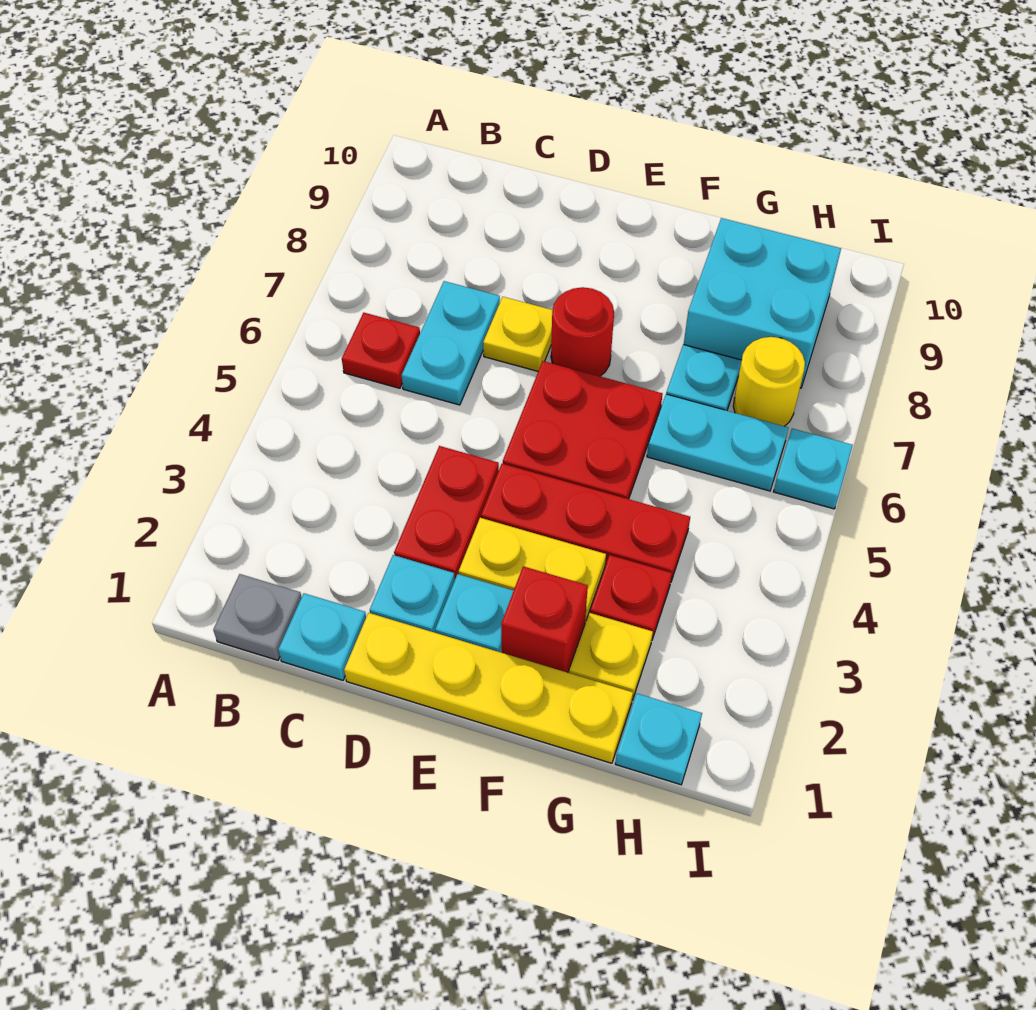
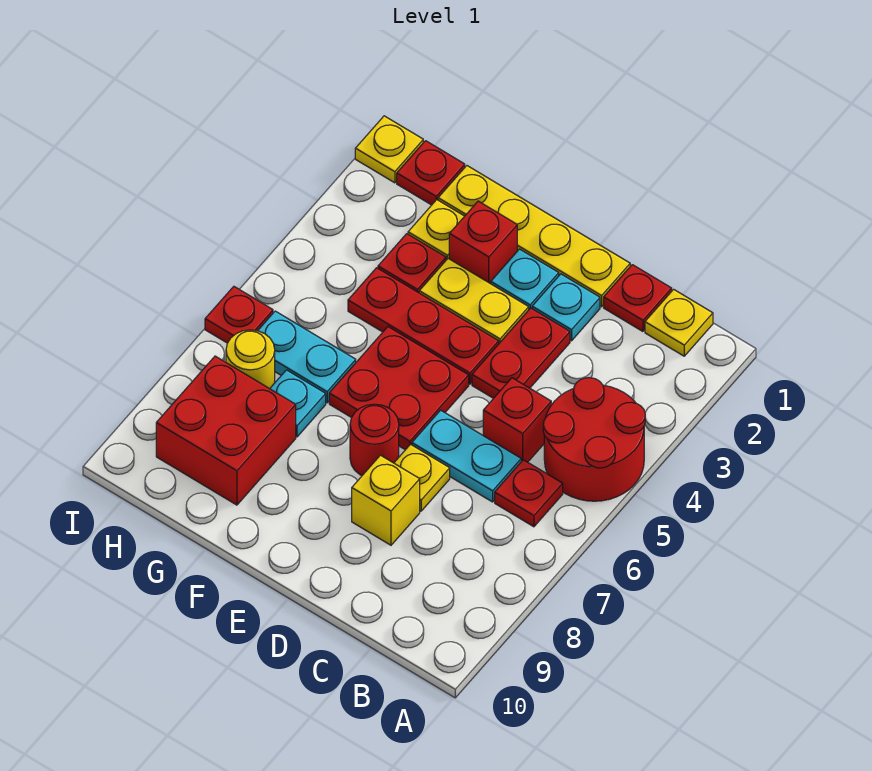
none -> red 2x2 round brick [543,378,645,501]
grey 1x1 plate [213,574,302,660] -> yellow 1x1 plate [645,289,713,356]
cyan 1x1 plate [278,593,366,680] -> red 1x1 plate [604,265,672,331]
none -> red 1x1 brick [483,378,551,462]
cyan 1x2 plate [402,281,500,405] -> cyan 1x2 plate turned to [412,410,521,502]
none -> yellow 1x1 brick [352,455,420,545]
cyan 2x2 brick [684,218,841,388] -> red 2x2 brick [156,356,296,505]
cyan 1x1 plate [615,694,702,785] -> red 1x1 plate [397,141,465,205]
none -> yellow 1x1 plate [355,116,423,183]
cyan 1x1 plate [773,429,853,509] -> red 1x1 plate [205,287,273,343]

